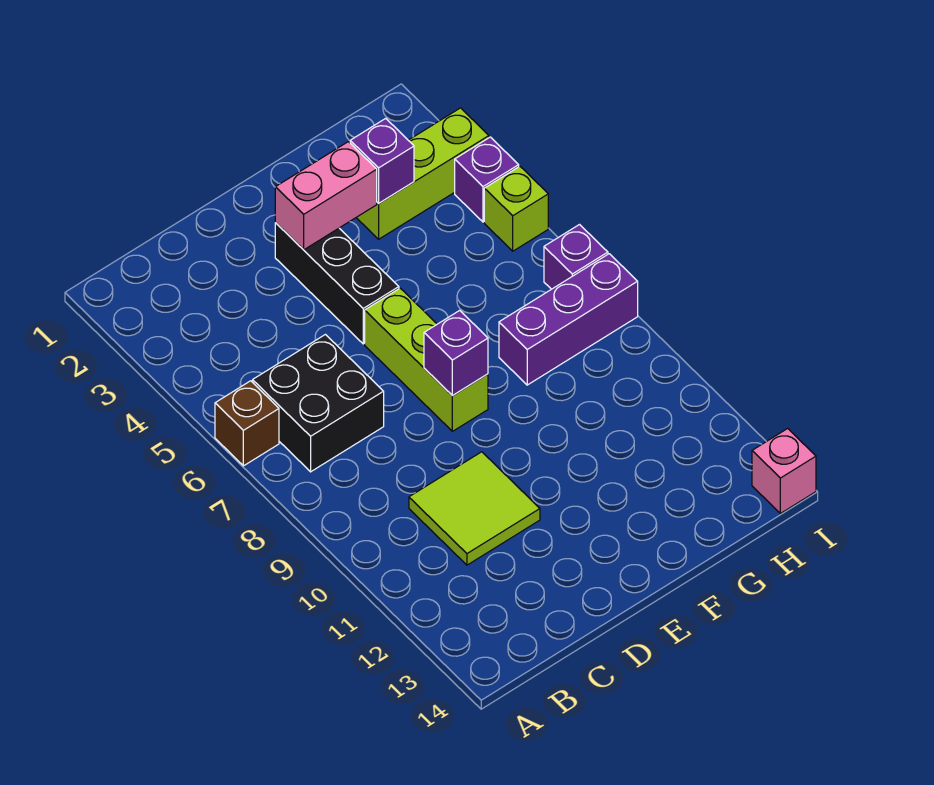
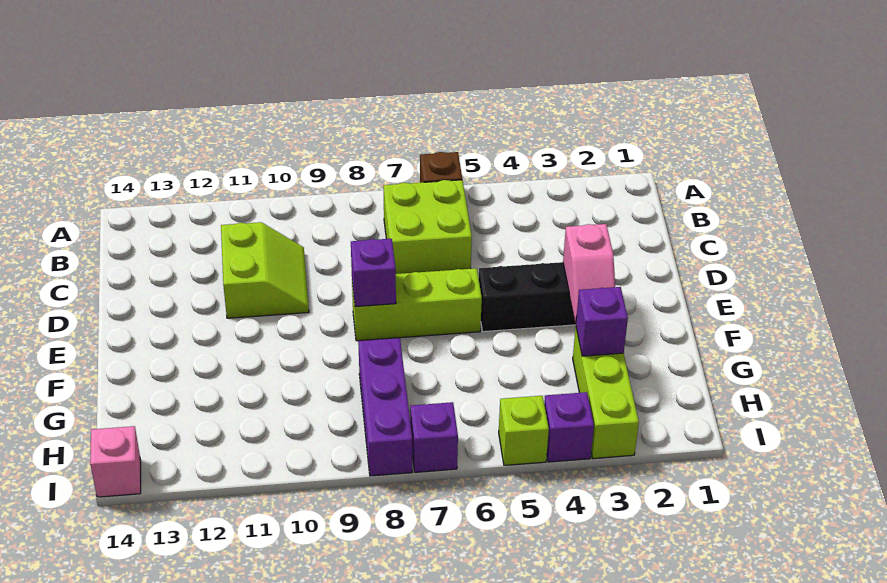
black 2x2 brick [253,335,384,472] -> lime 2x2 brick [383,180,472,274]
lime 2x2 tile [409,452,540,565] -> lime 2x2 slope [221,222,309,318]
pink 1x2 brick [275,142,377,250] -> pink 1x2 slope [563,224,615,323]

